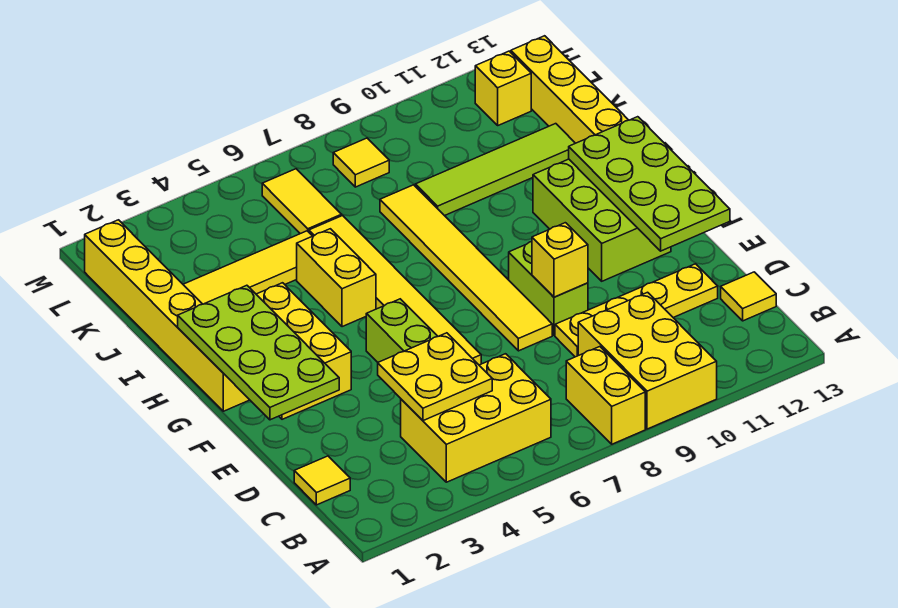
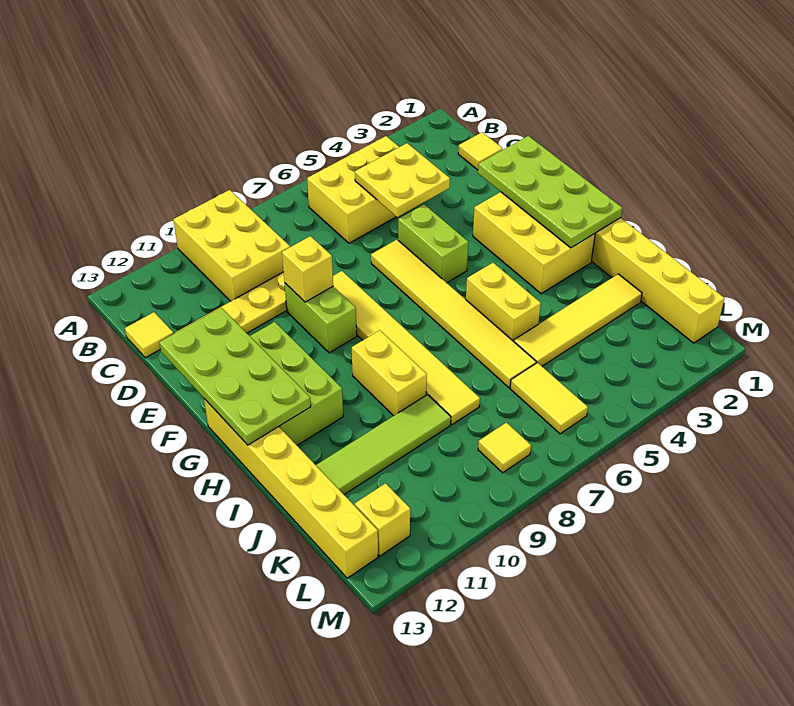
yellow 1x2 brick [566,347,645,444] -> yellow 1x2 brick moved to [352,330,427,416]

